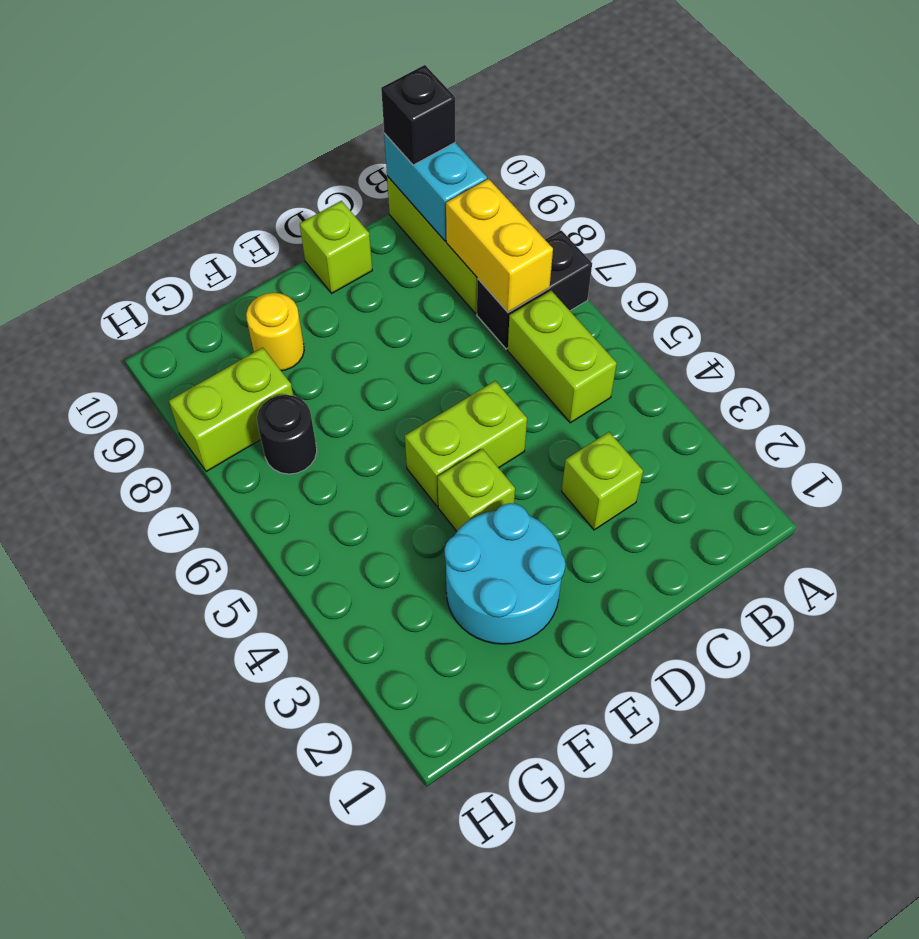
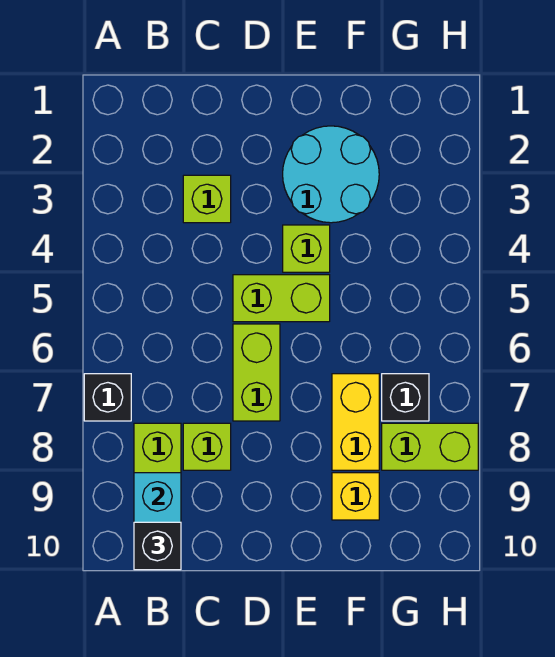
black 1x2 brick [477,230,592,349] -> black 1x1 brick [84,374,131,421]
lime 1x2 brick [508,291,617,423] -> lime 1x2 brick moved to [233,324,280,421]
yellow 1x2 brick [446,179,553,312] -> yellow 1x2 brick moved to [332,374,379,470]
lime 1x1 brick [300,201,372,293] -> lime 1x1 brick moved to [183,423,231,470]
yellow 1x1 round brick [246,293,304,371] -> yellow 1x1 brick [332,473,379,520]
black 1x1 round brick [257,395,317,474] -> black 1x1 brick [382,374,429,421]

